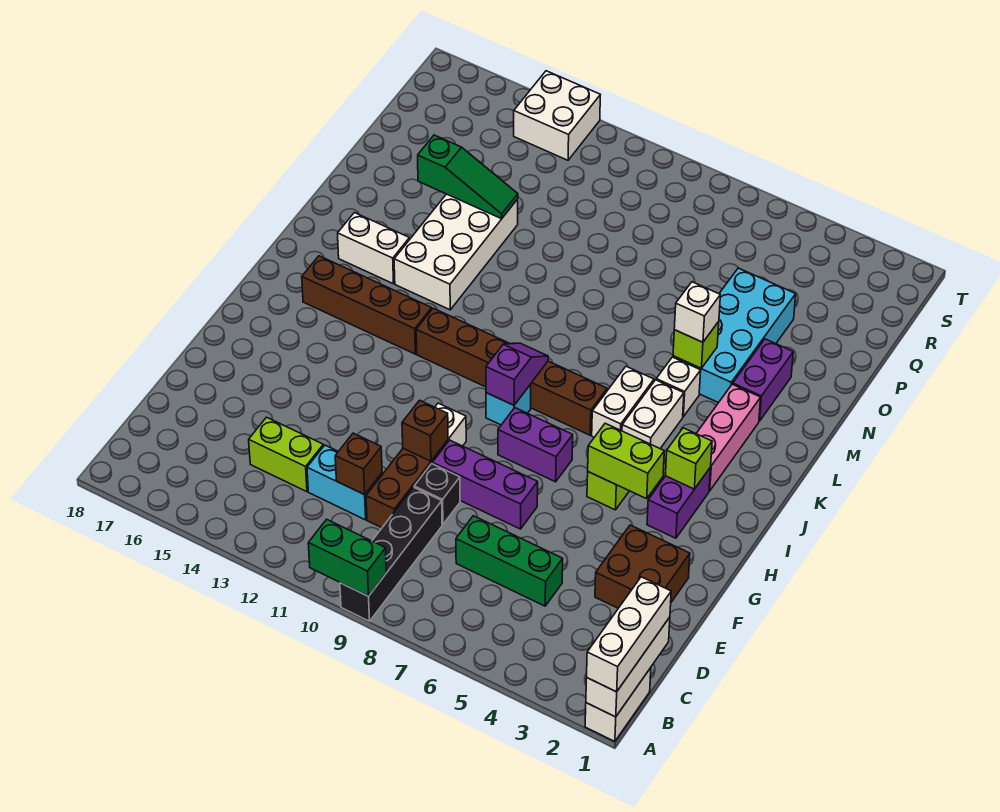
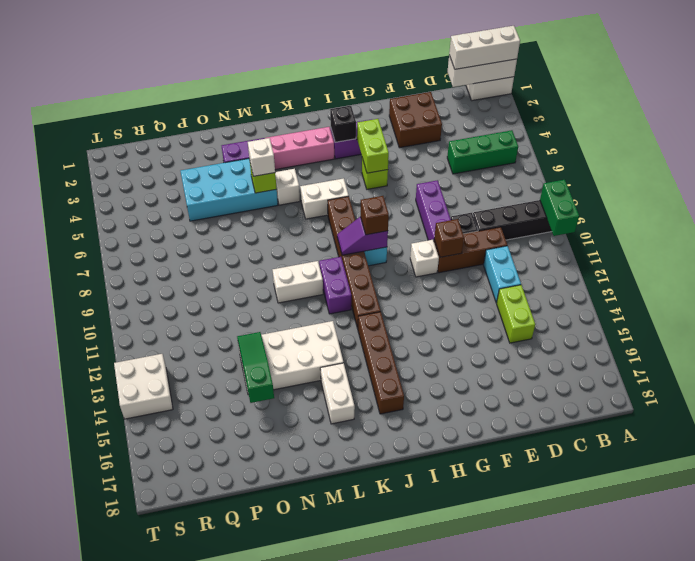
green 1x3 brick [456,516,563,606] -> green 1x3 brick turned to [447,130,518,174]
brown 1x1 brick [335,433,382,495] -> brown 1x1 brick moved to [361,196,389,235]
purple 1x2 brick [498,408,573,482] -> purple 1x2 brick moved to [319,257,351,314]
lime 1x1 brick [665,428,712,489] -> black 1x1 brick [330,106,356,142]
white 1x2 brick [622,380,684,448] -> white 1x2 brick moved to [273,261,323,303]

